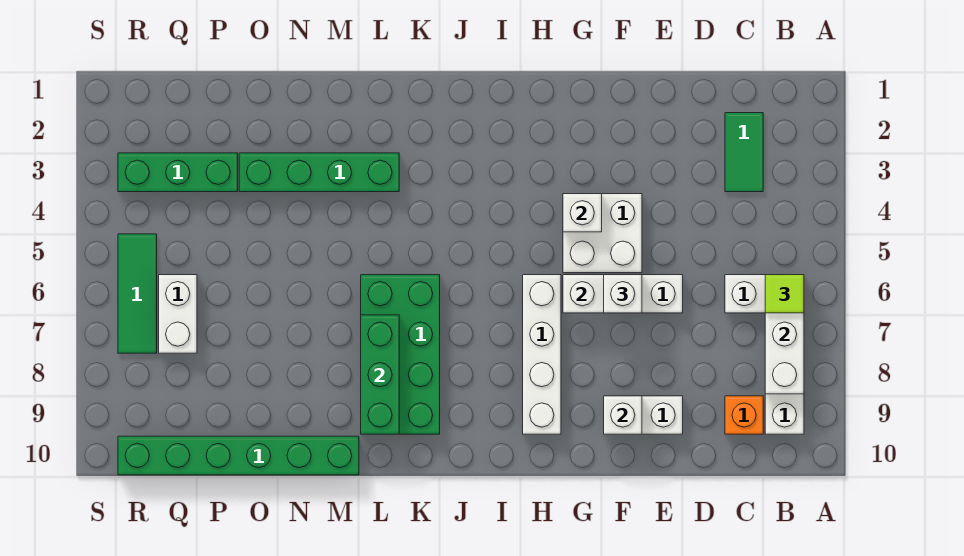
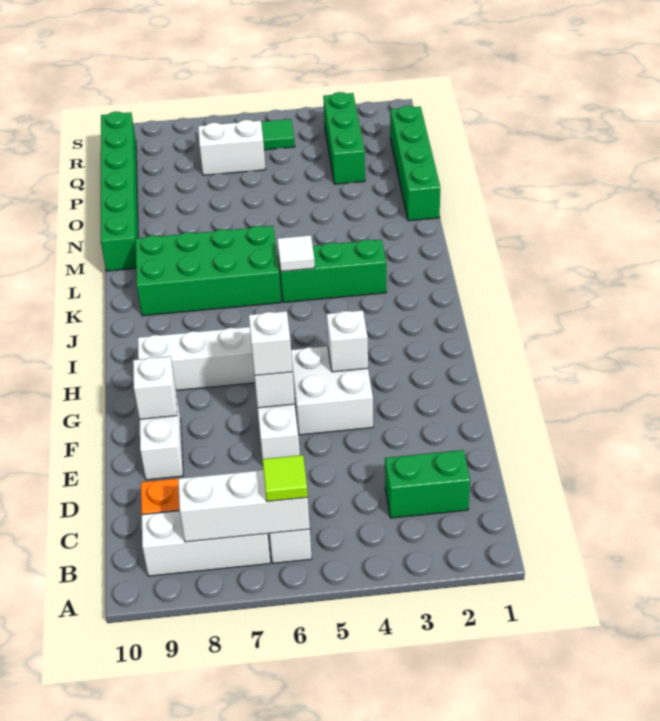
green 1x2 tile [725,113,763,192] -> green 1x2 brick [385,450,470,518]
none -> white 1x1 tile [277,235,315,271]
green 1x4 brick [239,153,399,192] -> green 1x4 brick moved to [390,106,440,221]
green 1x3 brick [361,315,399,434] -> green 1x3 brick moved to [278,239,386,302]

